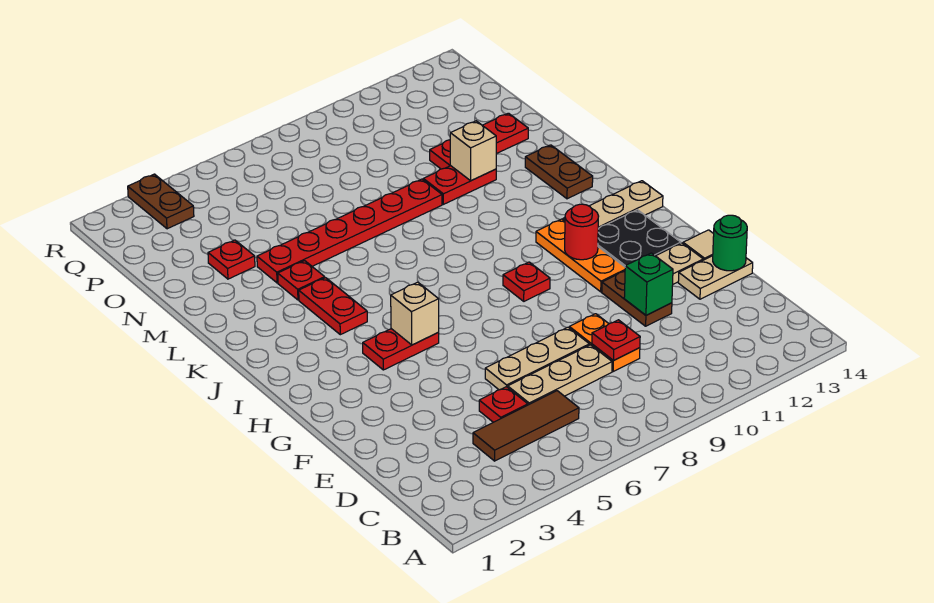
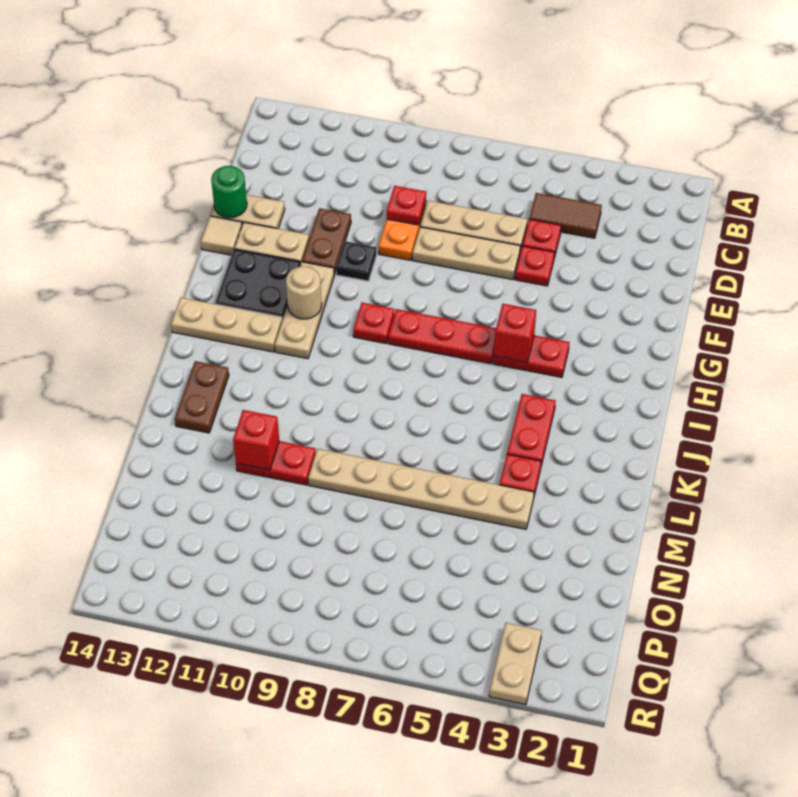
brown 1x3 tile [473,391,579,461] -> brown 1x2 tile [529,193,602,238]
green 1x1 brick [624,253,673,315] -> none
none -> black 1x1 plate [336,241,377,281]
orange 1x3 plate [536,219,625,292] -> tan 1x3 plate [275,262,334,359]
tan 1x1 brick [391,282,439,345] -> red 1x1 brick [494,304,536,362]
red 1x1 round brick [565,204,599,260] -> tan 1x1 round brick [286,266,322,319]
red 1x6 plate [257,179,442,283] -> tan 1x6 plate [308,449,534,529]
tan 1x1 brick [450,121,496,181] -> red 1x1 brick [233,410,279,470]
red 1x1 plate [208,240,255,279] -> red 1x1 plate moved to [515,246,555,286]
red 1x3 plate [430,113,528,169] -> red 1x3 plate moved to [388,309,496,364]
brown 1x2 plate [128,174,194,229] -> tan 1x2 plate [489,623,542,704]

